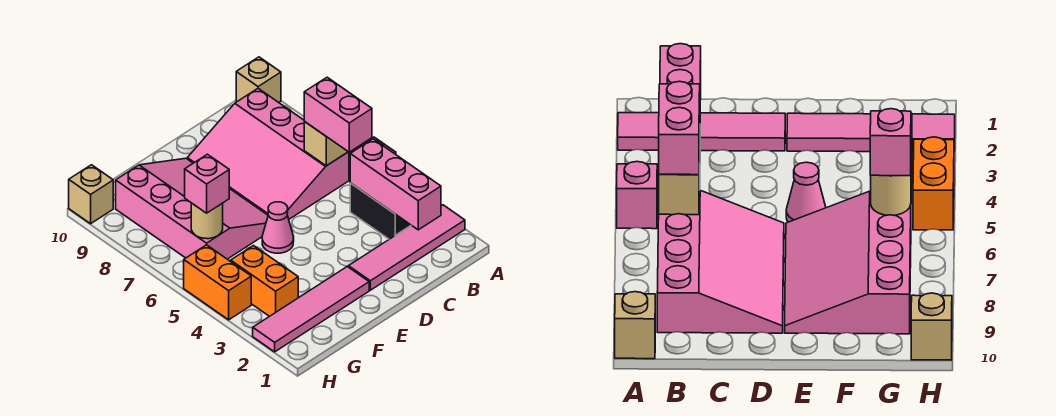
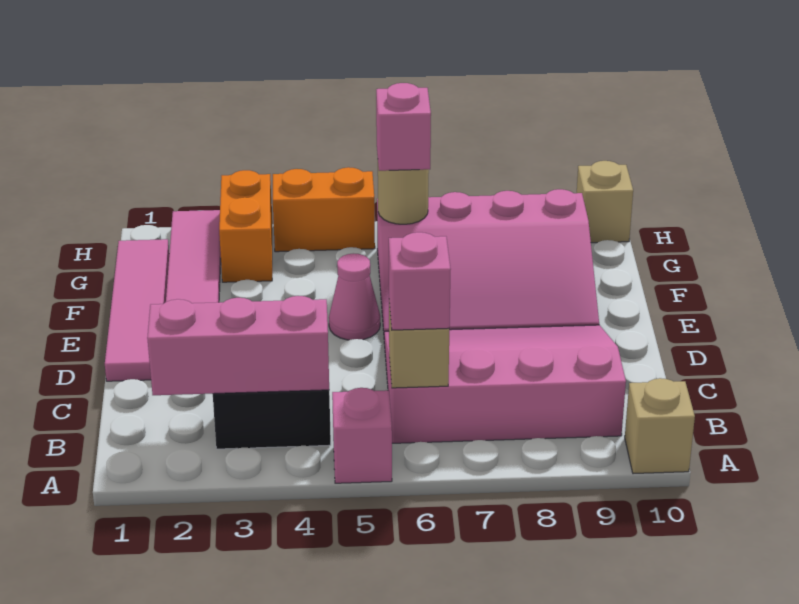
pink 1x4 tile [348,205,465,290] -> pink 1x4 tile moved to [105,239,169,381]
pink 1x2 brick [304,77,372,152] -> pink 1x1 brick [389,232,451,330]
orange 1x2 brick [231,246,298,316] -> orange 1x2 brick turned to [219,170,272,282]

